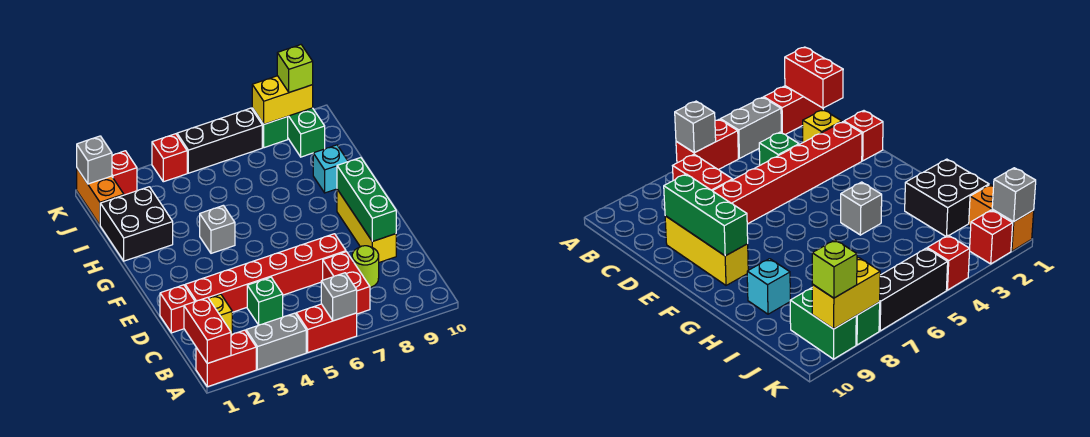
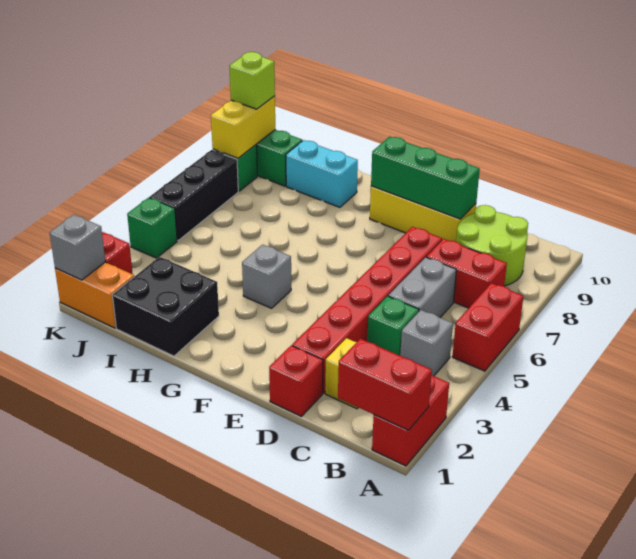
grey 1x2 brick [246,313,306,370] -> grey 1x2 brick moved to [388,257,456,318]
grey 1x1 brick [321,273,357,321] -> grey 1x1 brick moved to [400,310,453,376]
lime 1x1 round brick [352,246,379,287] -> lime 2x2 round brick [456,205,528,286]
cyan 1x1 brick [313,145,348,193] -> cyan 1x2 brick [286,140,358,207]
red 1x1 brick [152,134,187,182] -> green 1x1 brick [127,198,177,258]

